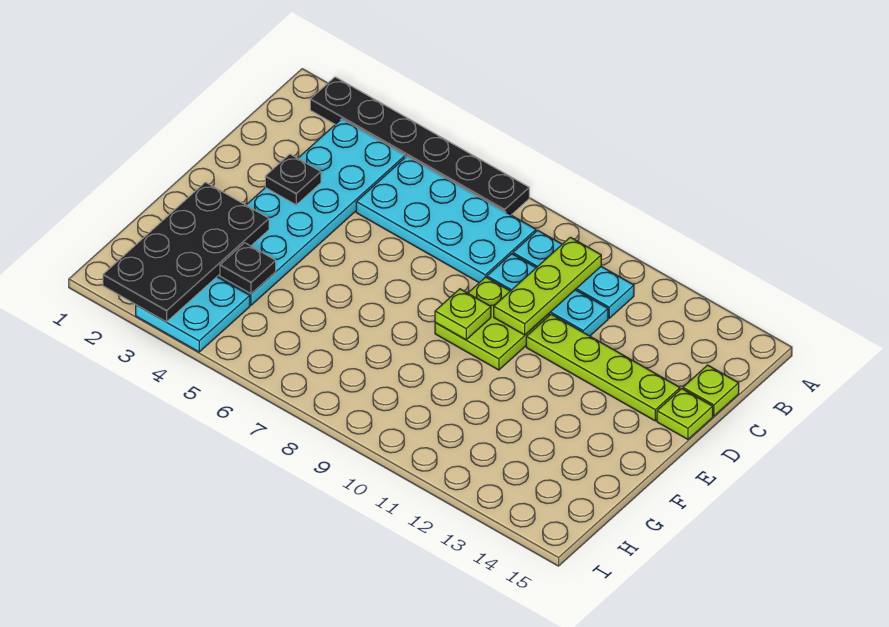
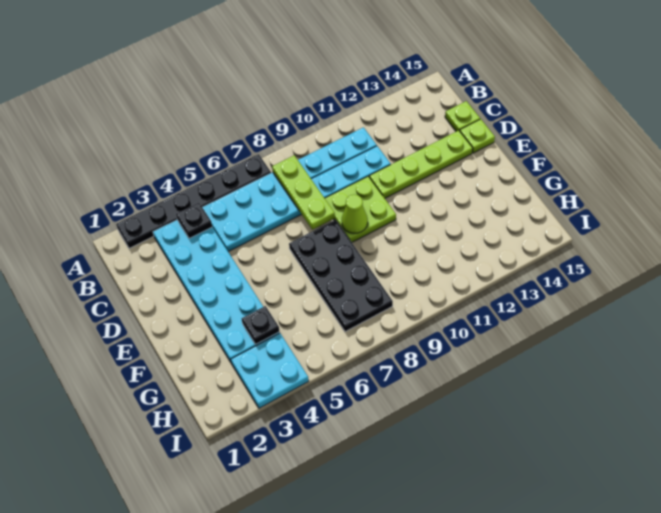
lime 1x3 plate [494,237,601,335] -> lime 1x3 plate moved to [272,155,335,230]
black 1x1 plate [265,154,321,205] -> black 1x1 plate moved to [176,203,212,238]
lime 1x1 plate [435,289,491,340] -> lime 1x1 cone [342,195,368,234]
black 2x4 plate [103,182,269,322] -> black 2x4 plate moved to [289,220,393,332]

